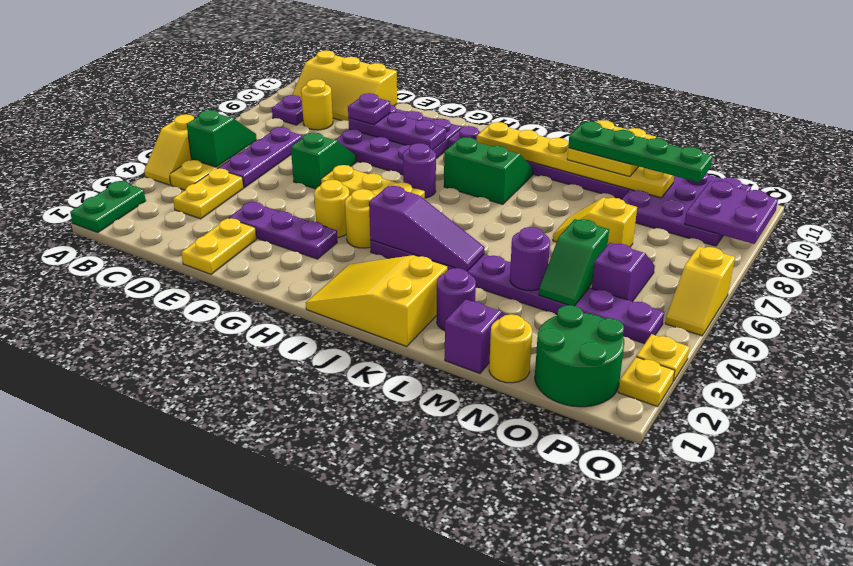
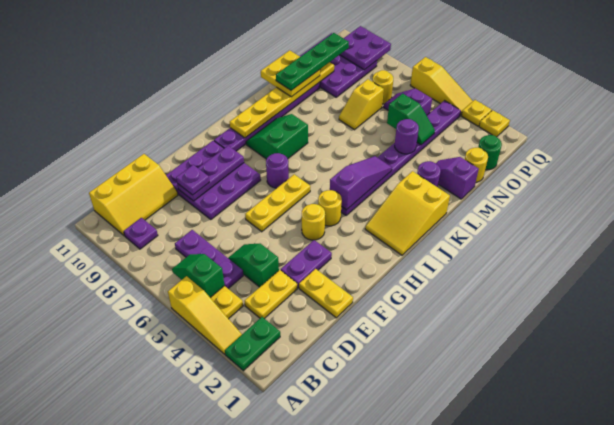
green 1x2 plate [70,181,146,232] -> green 1x2 plate turned to [225,317,280,371]
yellow 1x2 slope [144,114,194,185] -> yellow 1x3 slope [168,276,242,354]
yellow 1x2 plate [173,168,244,219] -> yellow 1x2 plate turned to [244,270,297,319]
yellow 1x1 round brick [301,79,333,130] -> yellow 1x1 round brick moved to [372,70,393,104]
purple 1x3 plate [229,202,337,259] -> purple 1x2 plate [281,240,332,288]
green 1x2 slope [291,133,356,189] -> green 1x2 slope moved to [228,244,279,287]
green 2x2 round brick [535,305,624,407] -> green 1x1 round brick [478,135,502,170]
yellow 1x2 slope [665,246,735,336] -> yellow 1x3 slope [410,57,473,116]

